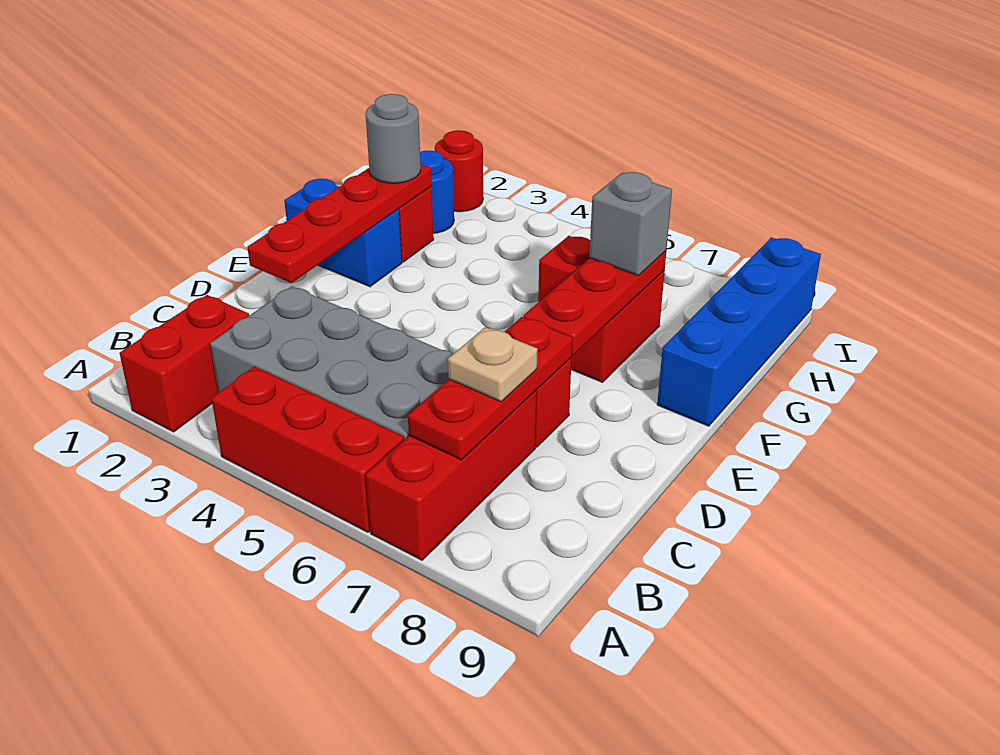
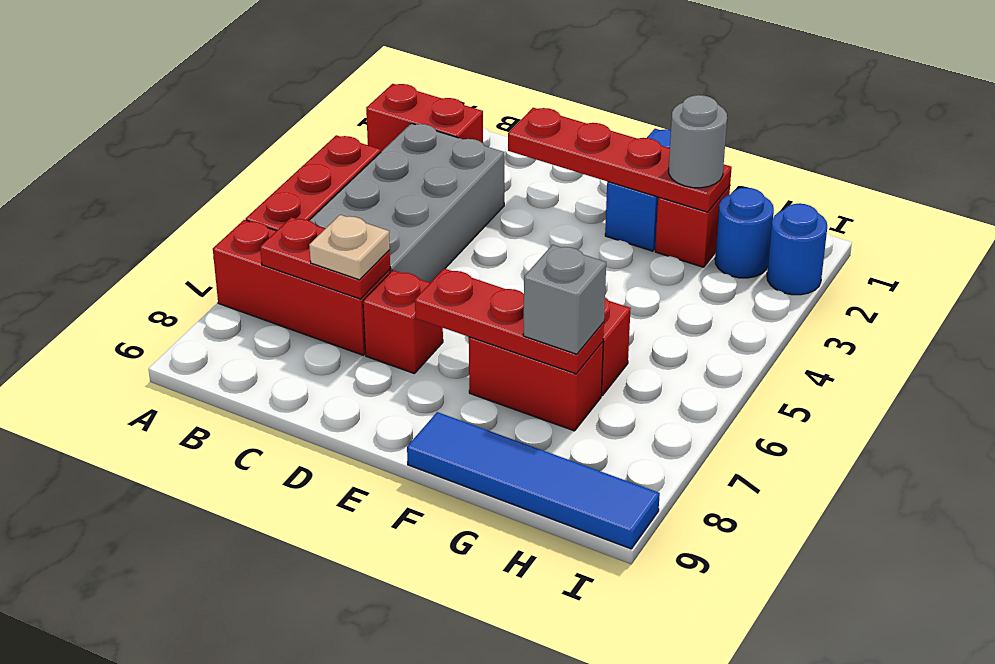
red 1x3 plate [408,317,572,460] -> red 1x2 plate [260,217,390,299]
blue 1x4 brick [657,237,821,426] -> blue 1x4 tile [407,412,660,549]
red 1x1 round brick [435,130,483,212] -> blue 1x1 round brick [767,204,827,295]

